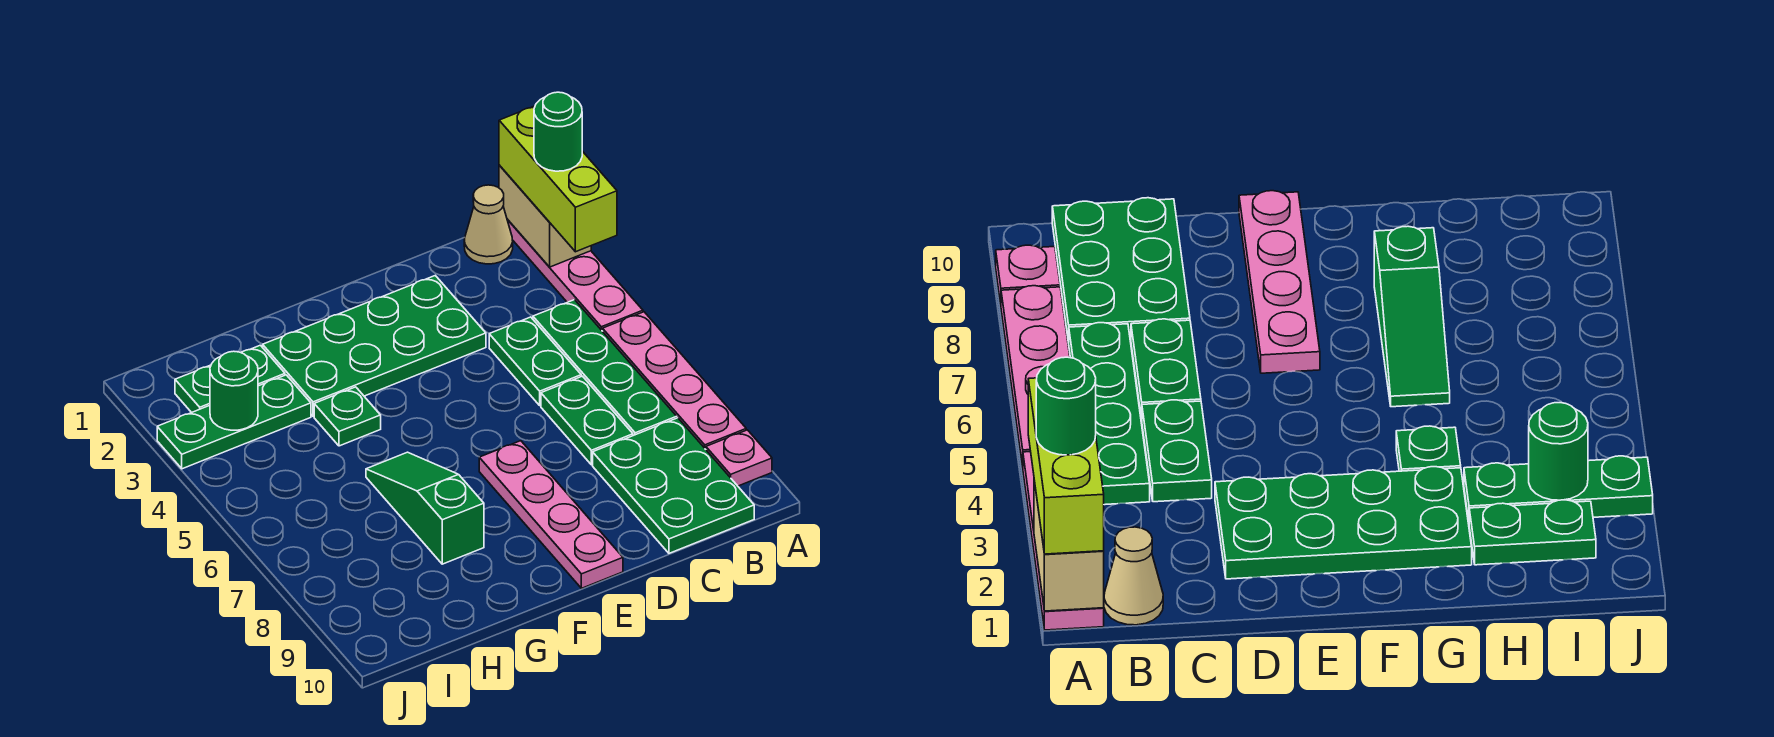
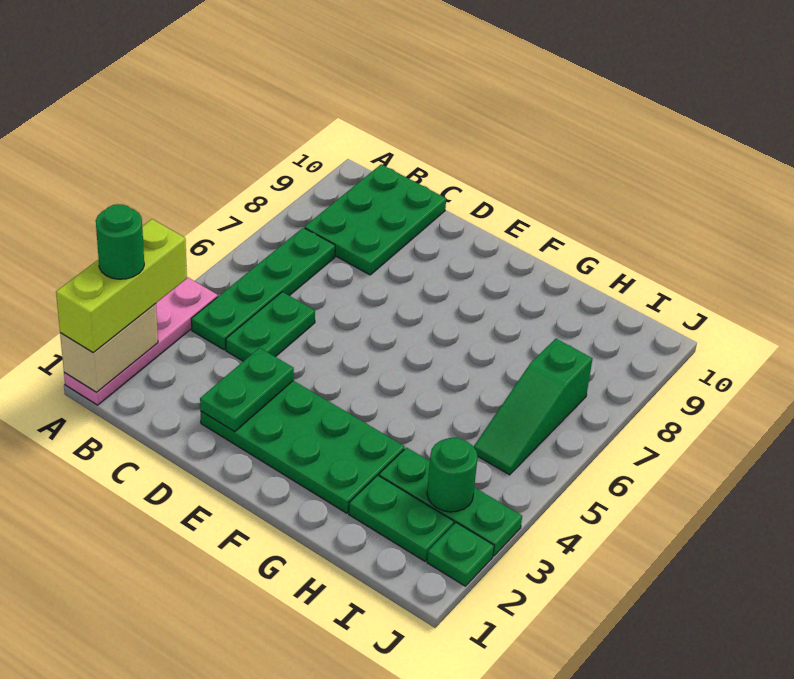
pink 1x4 plate [603,312,746,449] -> none
pink 1x1 plate [706,430,772,486] -> none
tan 1x1 cone [464,185,513,264] -> none
green 1x2 plate [541,376,633,465] -> green 1x2 plate moved to [200,348,294,432]
pink 1x4 plate [479,441,623,588] -> none
green 1x1 plate [314,387,381,446] -> green 1x1 plate moved to [427,523,494,586]
green 1x3 slope [366,452,484,564] -> green 1x3 slope moved to [474,339,592,475]

